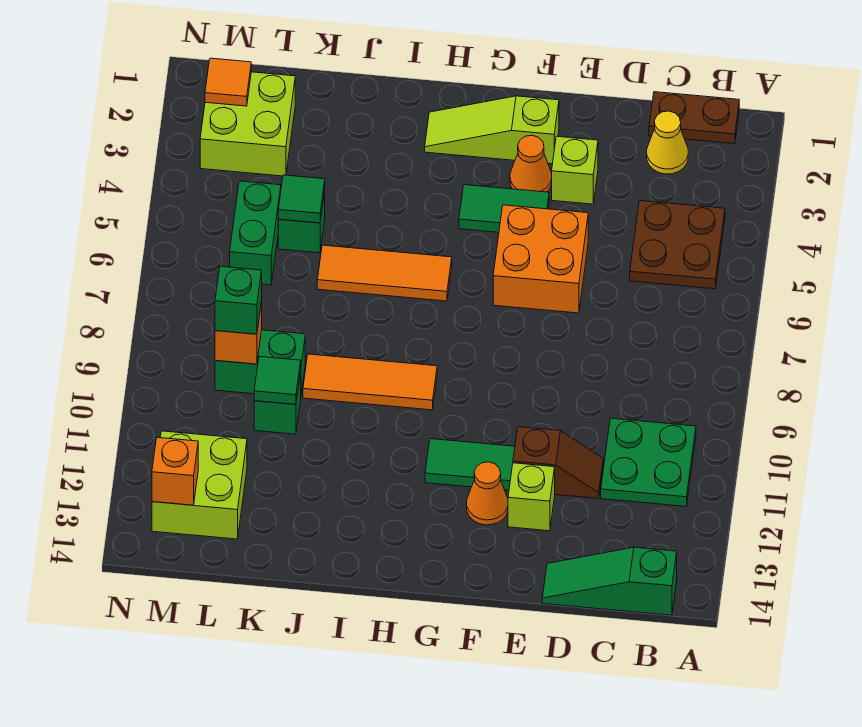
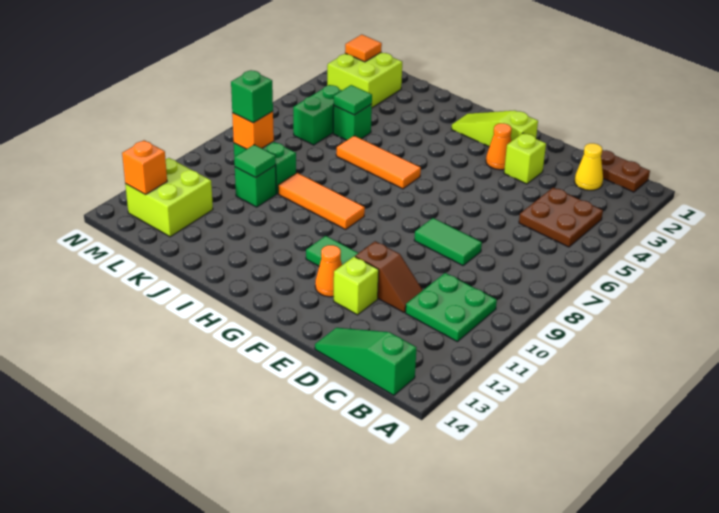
orange 2x2 brick [493,205,588,313] -> none
green 1x2 tile [459,185,549,232] -> green 1x2 tile moved to [414,218,482,265]

